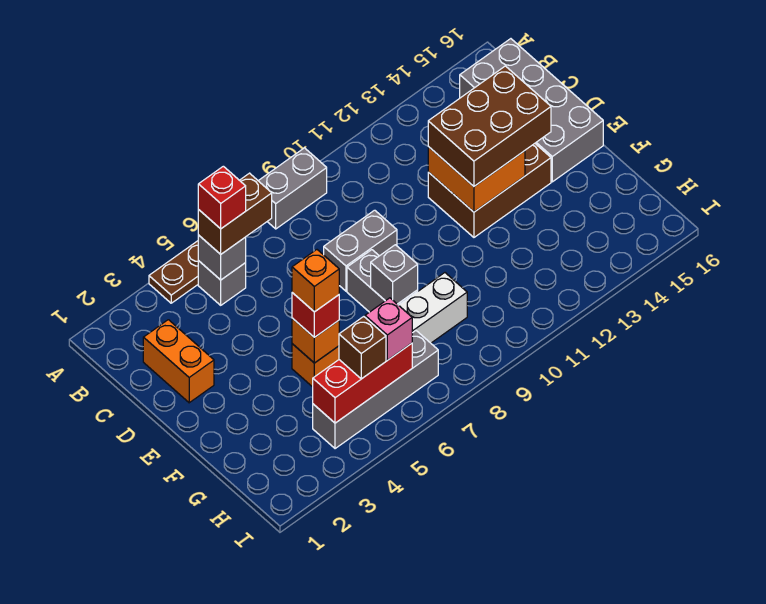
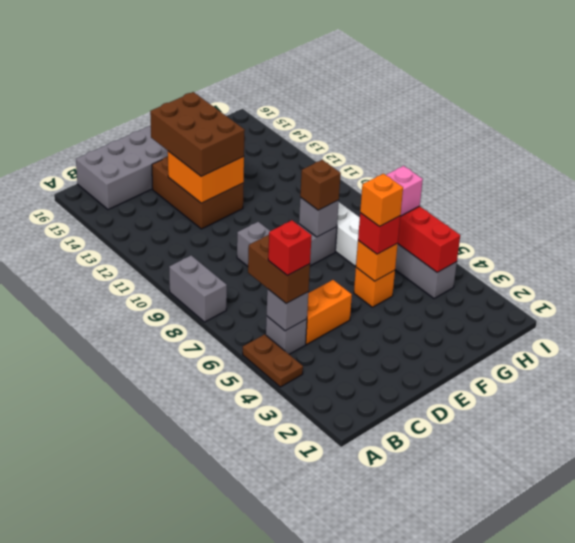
orange 1x2 brick [143,320,214,403] -> orange 1x2 brick moved to [306,280,352,344]
brown 1x1 brick [339,317,386,379] -> brown 1x1 brick moved to [300,160,341,210]

